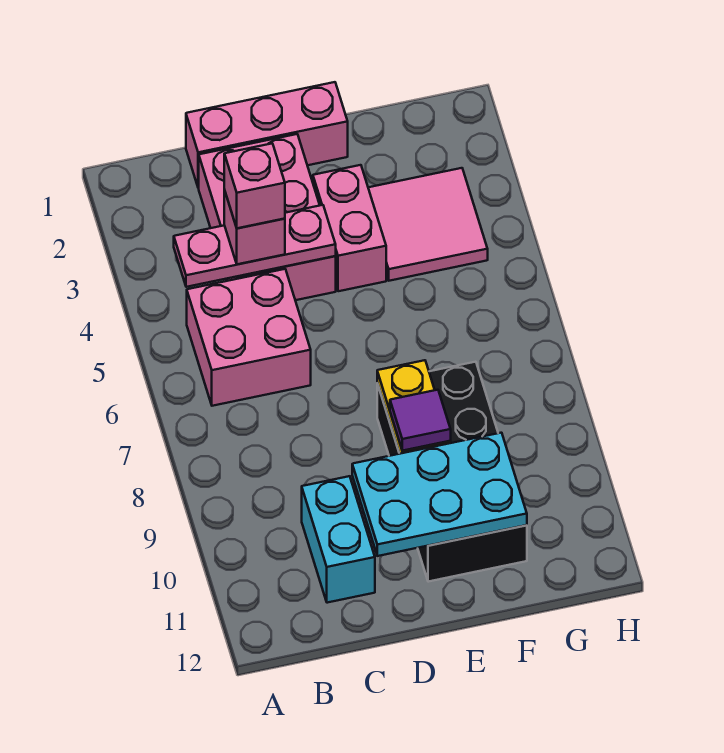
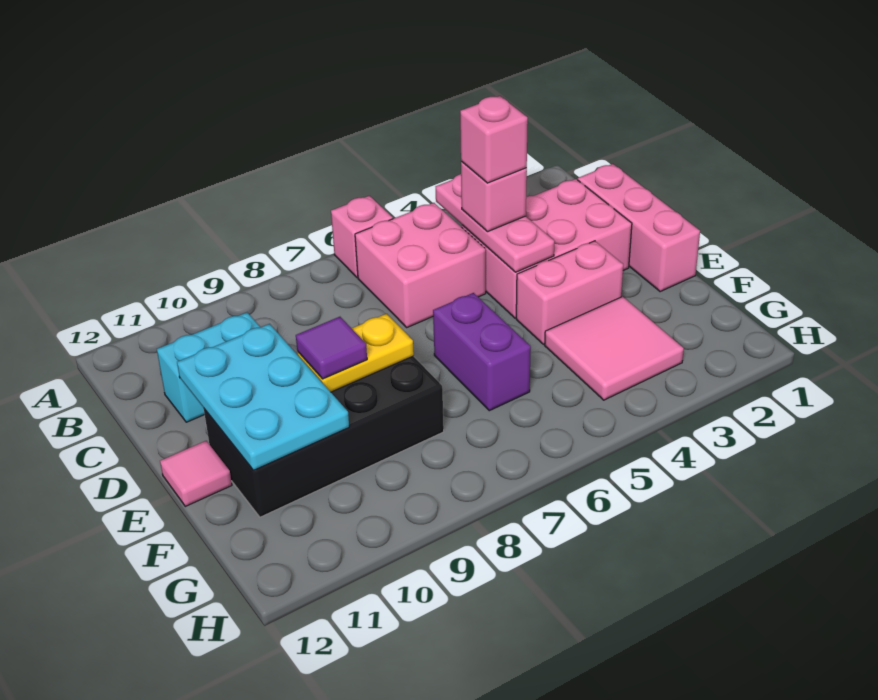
none -> pink 1x1 brick [331,196,393,277]
none -> purple 1x2 brick [433,293,531,411]
none -> pink 1x1 tile [160,441,232,506]

